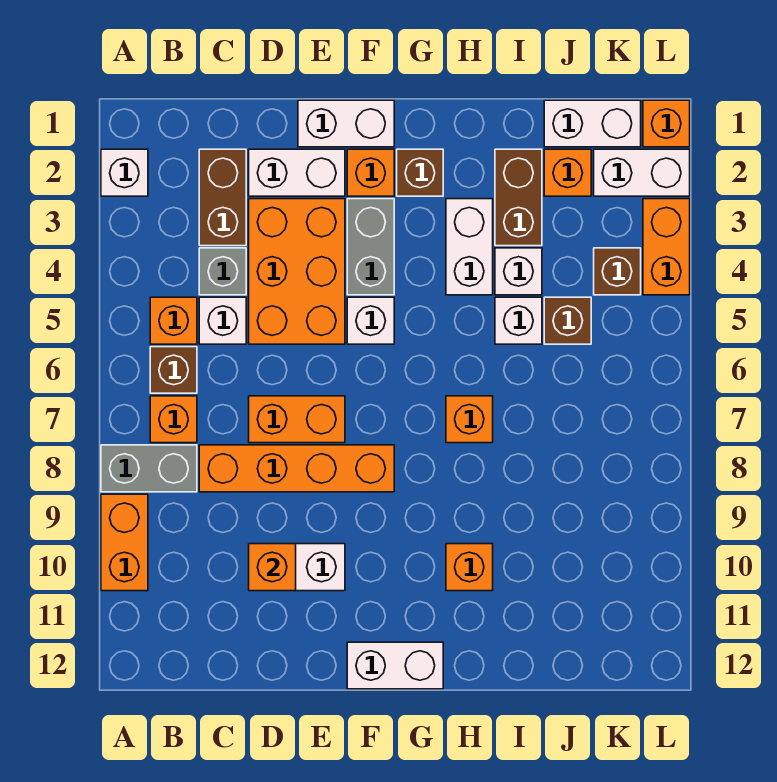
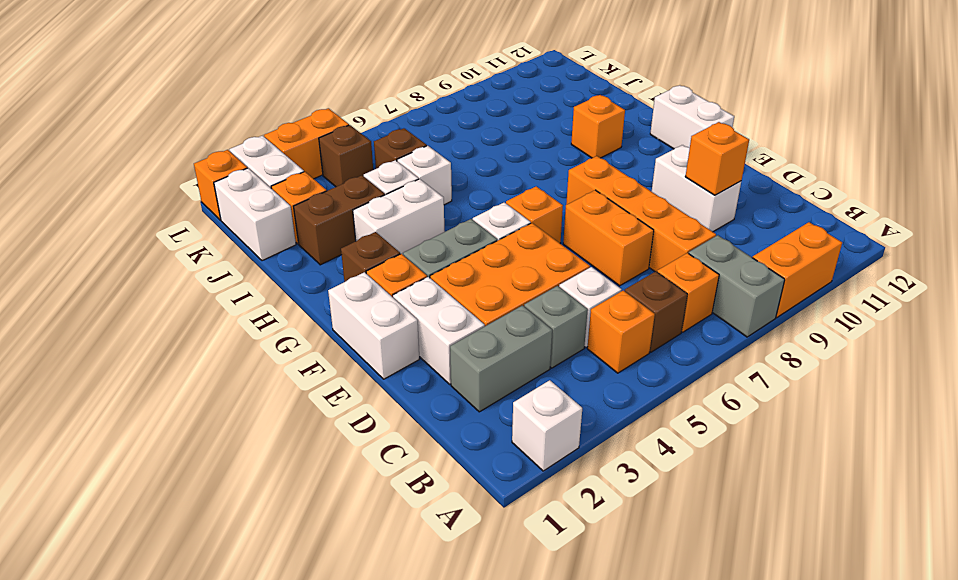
brown 1x2 brick [199,149,246,246] -> grey 1x2 brick [450,306,552,412]
orange 1x1 brick [446,396,493,443] -> orange 1x1 brick moved to [506,186,563,243]

